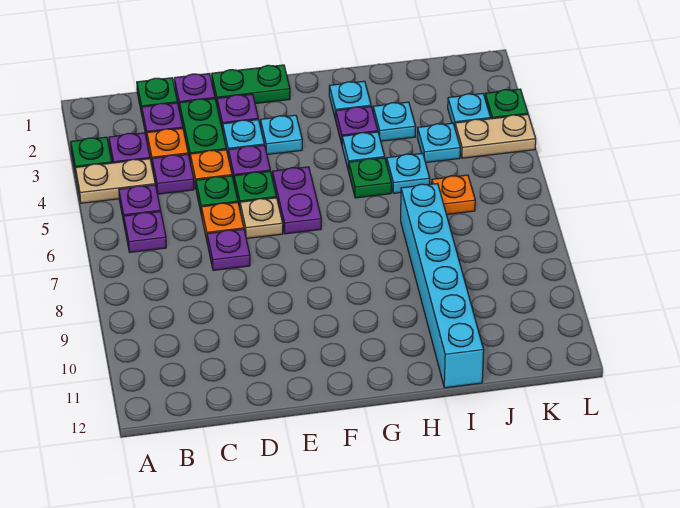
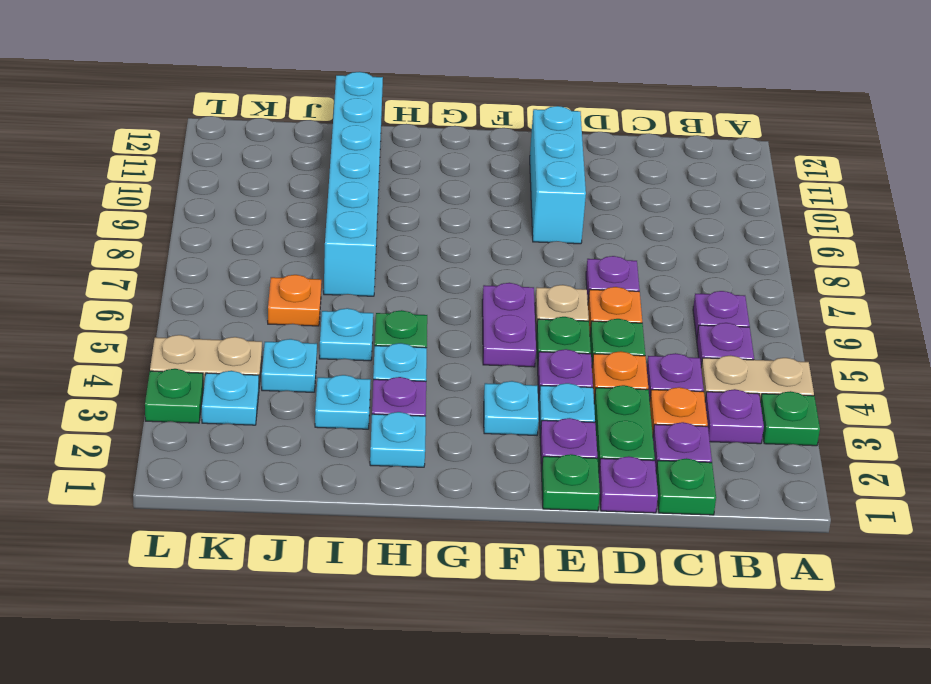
green 1x2 plate [212,65,290,104] -> green 1x1 plate [542,454,600,511]
none -> cyan 1x3 brick [530,106,586,244]

